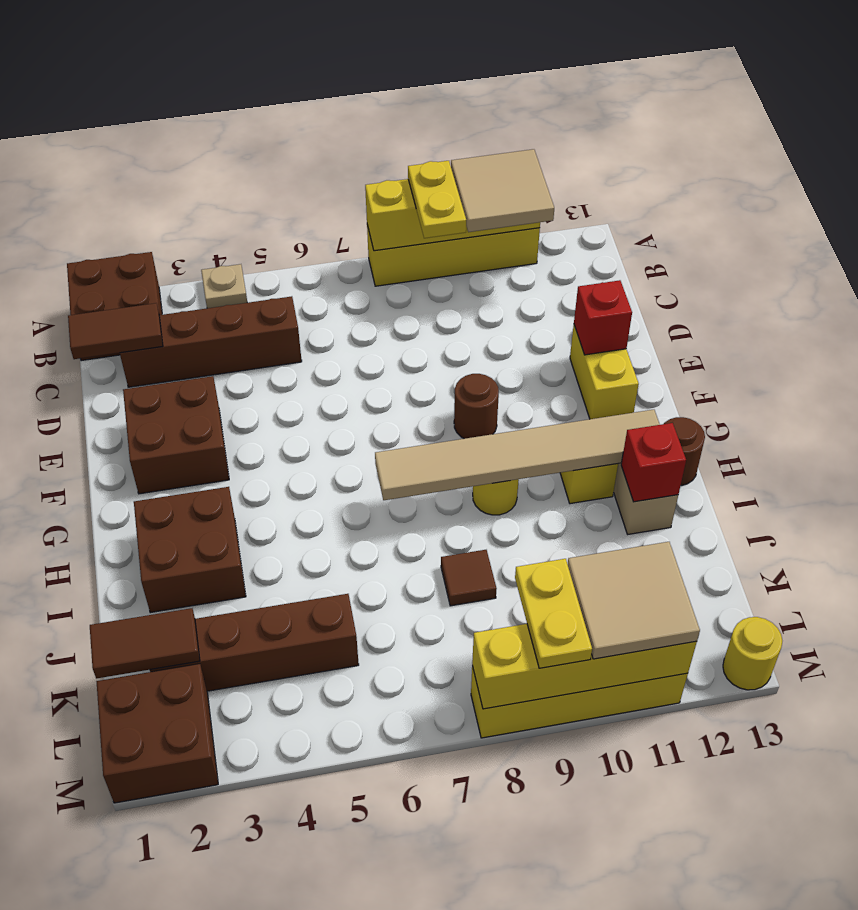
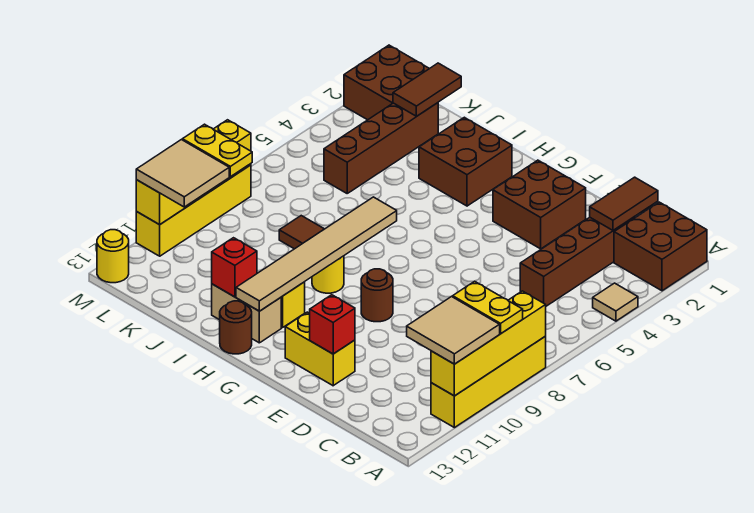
tan 1x1 plate [201,264,247,308] -> tan 1x1 tile [593,283,638,321]

